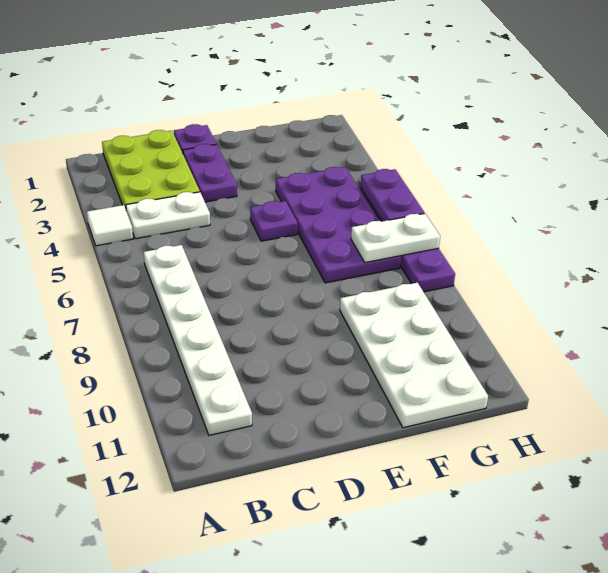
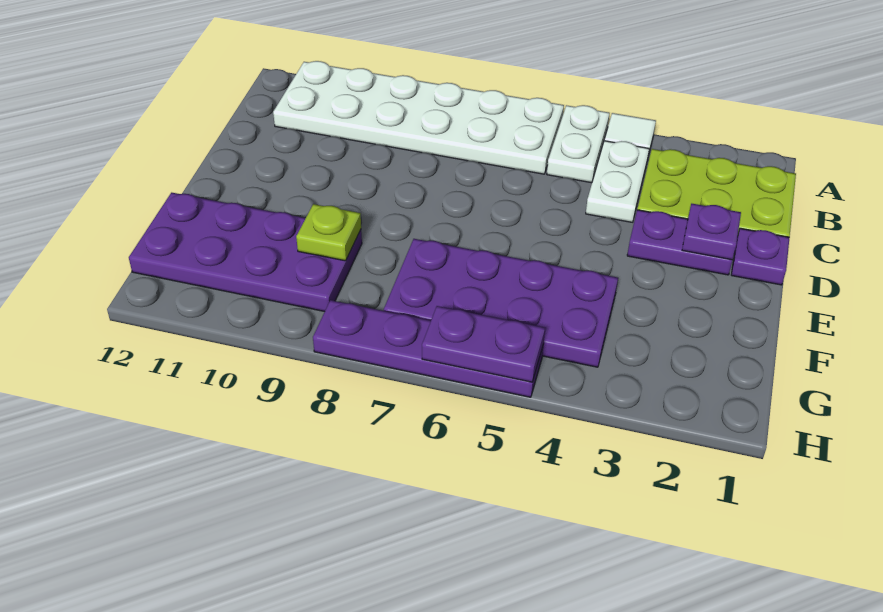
white 1x6 plate [144,245,252,435] -> white 2x6 plate [273,61,564,174]
purple 1x1 plate [250,201,297,241] -> purple 1x1 plate moved to [682,204,741,260]
white 2x4 plate [340,283,488,428] -> purple 2x4 plate [129,193,362,312]
none -> lime 1x1 plate [296,204,361,261]
white 1x2 plate [351,213,440,263] -> white 1x2 plate moved to [547,105,610,183]

